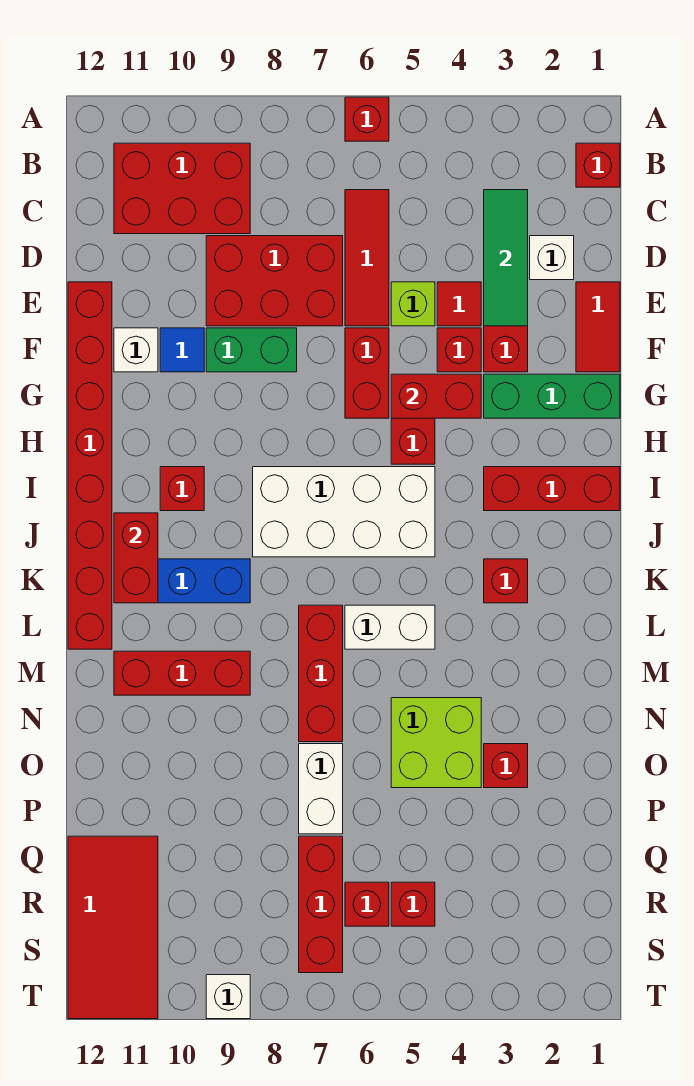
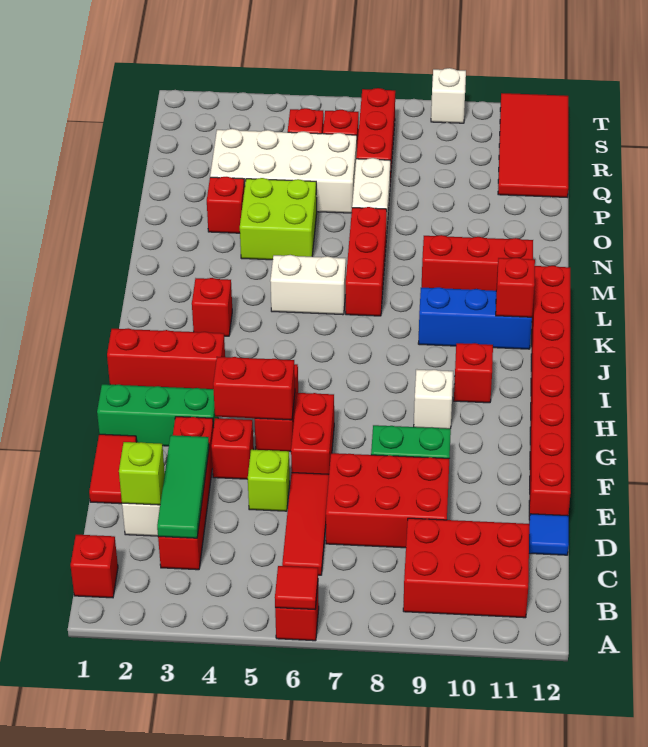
none -> lime 1x1 brick [119,442,165,505]
red 1x1 tile [437,282,481,326] -> red 1x1 tile moved to [275,566,318,610]
blue 1x1 tile [160,328,204,372] -> blue 1x1 tile moved to [529,514,569,555]
white 1x1 brick [114,328,158,372] -> white 1x1 brick moved to [414,369,453,429]
white 2x4 brick [253,467,435,557] -> white 2x4 brick moved to [210,129,357,213]
red 1x2 brick [114,513,158,603] -> red 1x1 brick [496,258,535,317]

